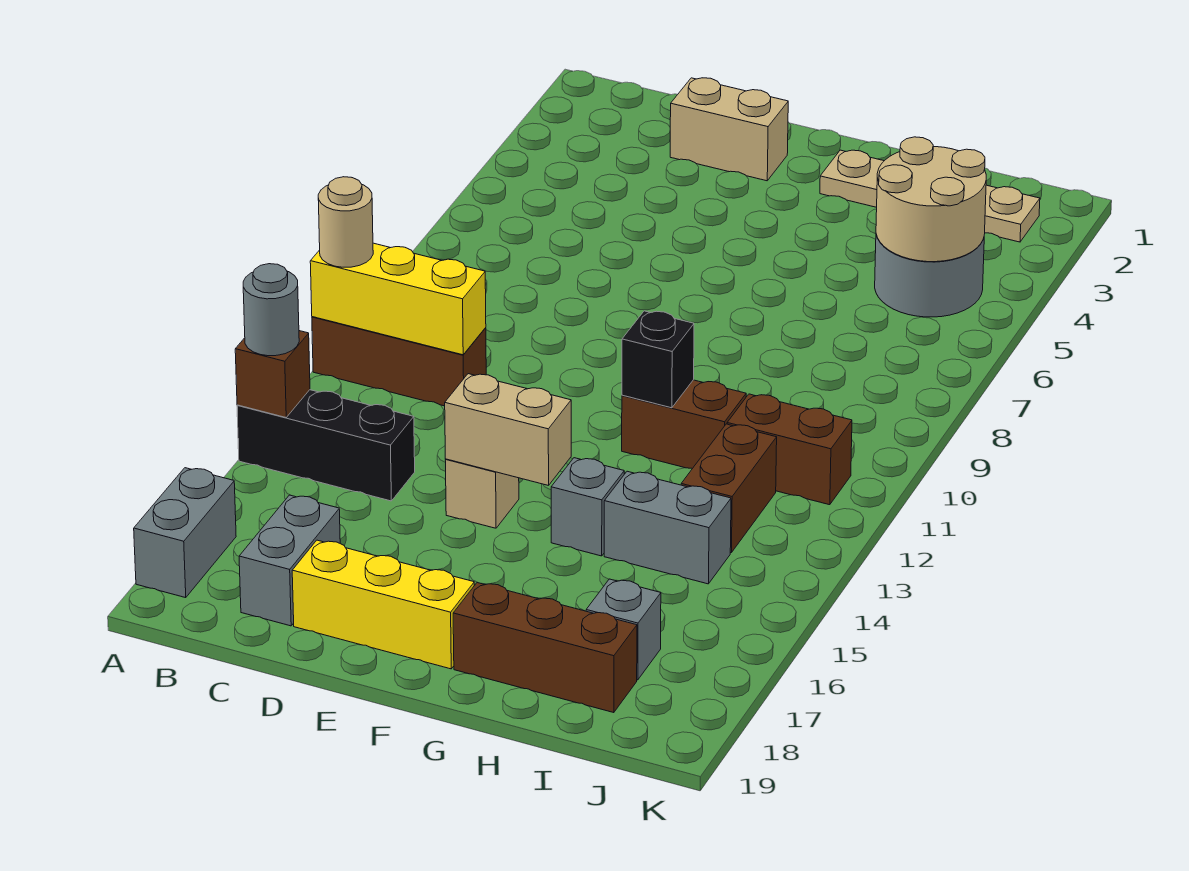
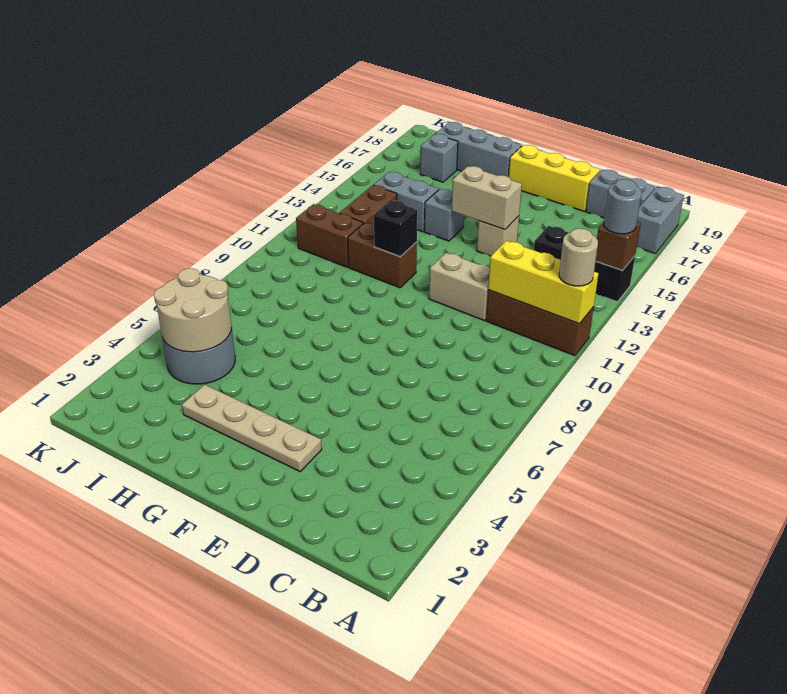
grey 1x2 brick [239,495,340,626] -> grey 1x2 brick turned to [586,170,655,218]
tan 1x2 brick [670,78,788,181] -> tan 1x2 brick moved to [429,253,490,321]
tan 1x4 plate [820,150,1040,242] -> tan 1x4 plate moved to [182,385,322,471]
brown 1x3 brick [453,583,637,713] -> grey 1x3 brick [435,122,522,177]

